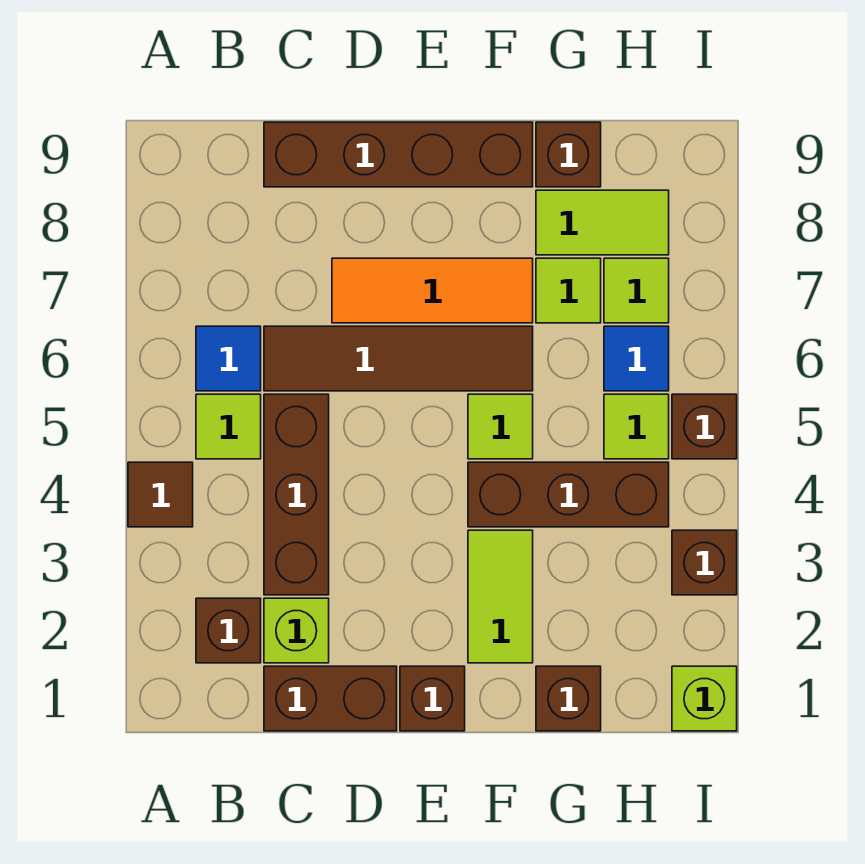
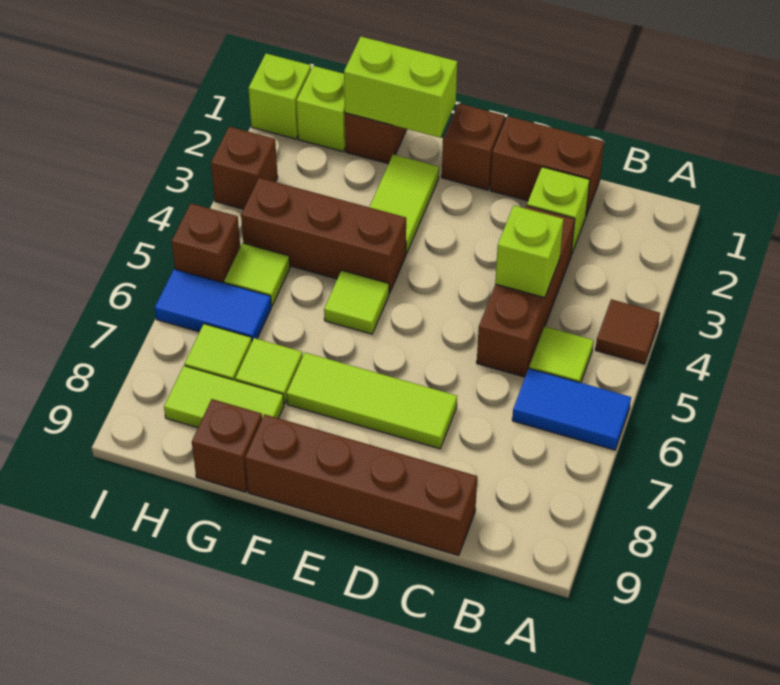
brown 1x1 brick [196,598,261,663] -> none
blue 1x1 tile [196,326,261,391] -> blue 1x2 tile [512,369,631,450]
none -> lime 1x1 brick [495,206,564,298]
brown 1x4 tile [264,326,533,391] -> none
orange 1x3 tile [332,258,533,323] -> lime 1x3 tile [287,353,457,449]
none -> lime 1x2 brick [344,37,457,138]
none -> lime 1x1 brick [296,66,346,152]
blue 1x1 tile [604,326,669,391] -> blue 1x2 tile [155,269,271,341]

